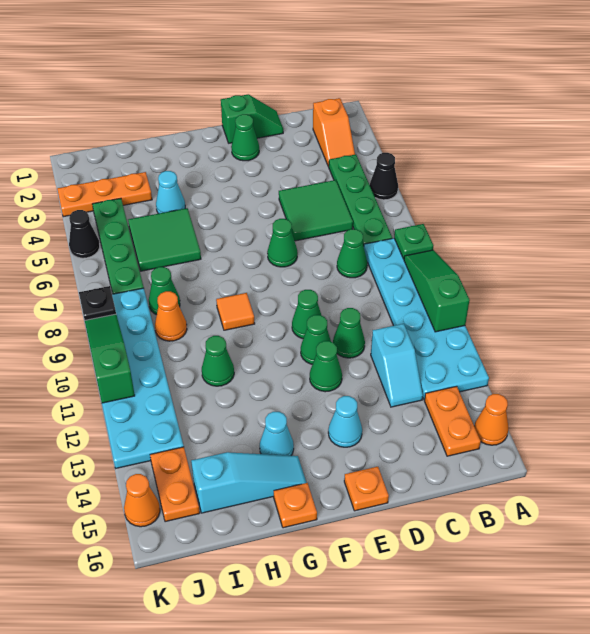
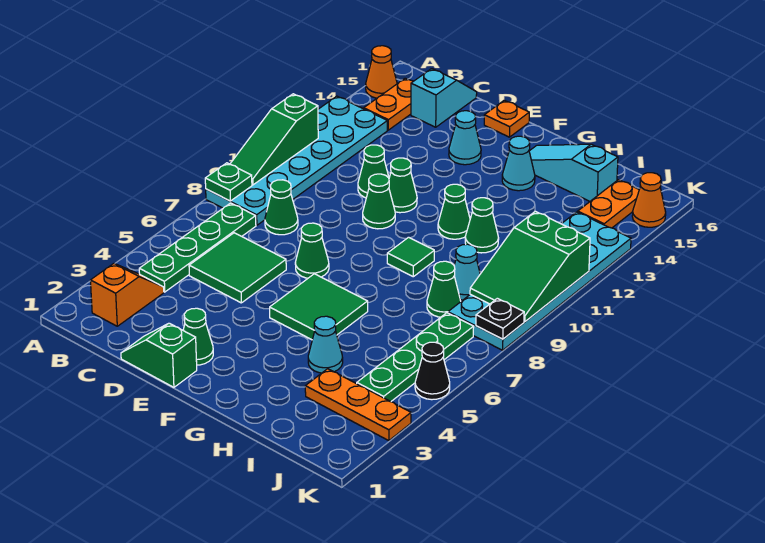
black 1x1 cone [370,153,398,200] -> none
cyan 1x2 slope [371,324,423,407] -> cyan 1x2 slope moved to [411,69,477,127]
green 1x1 cone [310,341,342,392] -> green 1x1 cone moved to [438,184,470,239]
orange 1x1 tile [216,293,255,330] -> green 1x1 tile [387,237,434,277]
orange 1x1 plate [274,483,317,528] -> none
green 2x2 tile [128,208,201,271] -> green 2x2 tile moved to [270,274,368,340]
orange 1x1 cone [155,291,187,341] -> cyan 1x1 cone [454,244,480,300]
green 1x3 slope [85,314,135,403] -> green 2x3 slope [470,211,590,322]

